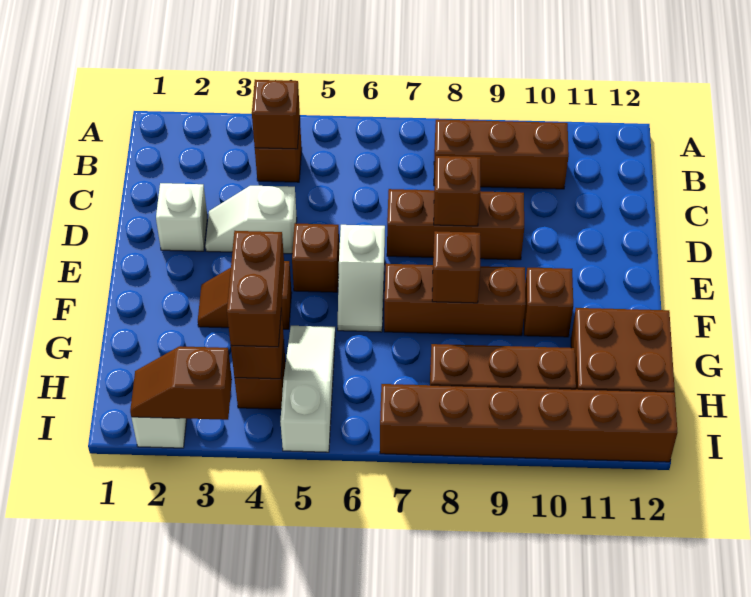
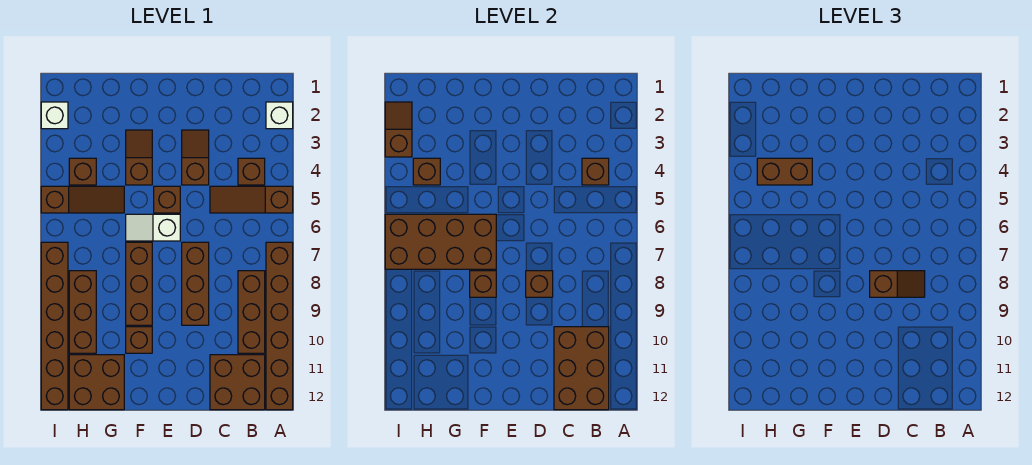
none -> brown 1x3 slope [210,186,293,213]
none -> brown 1x6 brick [266,242,293,410]
none -> brown 2x3 brick [554,327,609,410]
none -> brown 2x2 brick [210,355,265,410]
none -> brown 1x2 slope [870,271,925,297]
white 1x1 brick [156,183,207,251] -> white 1x1 brick moved to [266,102,293,129]
white 1x2 slope [205,186,297,254] -> brown 1x2 slope [182,130,209,185]
none -> brown 2x4 brick [385,214,496,269]
white 1x3 slope [280,326,335,452] -> brown 1x3 slope [41,186,124,213]

